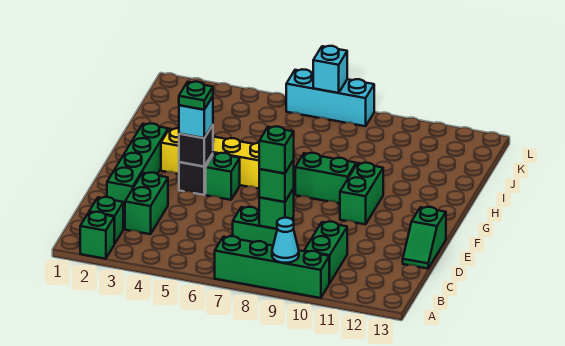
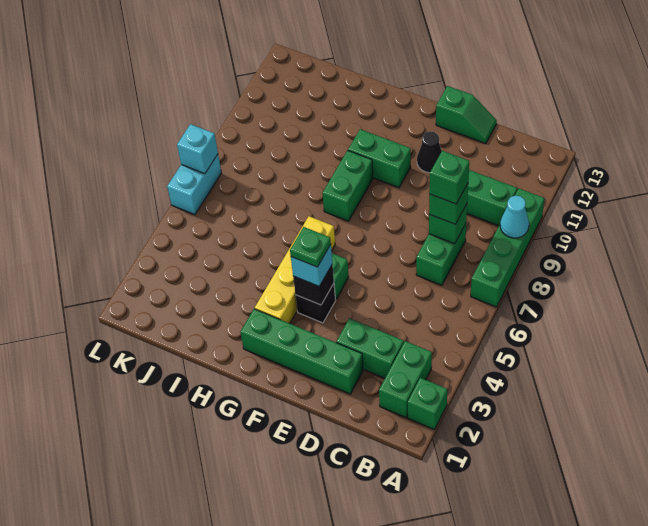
green 1x1 brick [89,197,123,244] -> green 1x2 brick [379,341,432,417]
none -> black 1x1 cone [417,131,442,173]
cyan 1x3 brick [286,69,374,126] -> cyan 1x2 brick [167,154,221,215]

